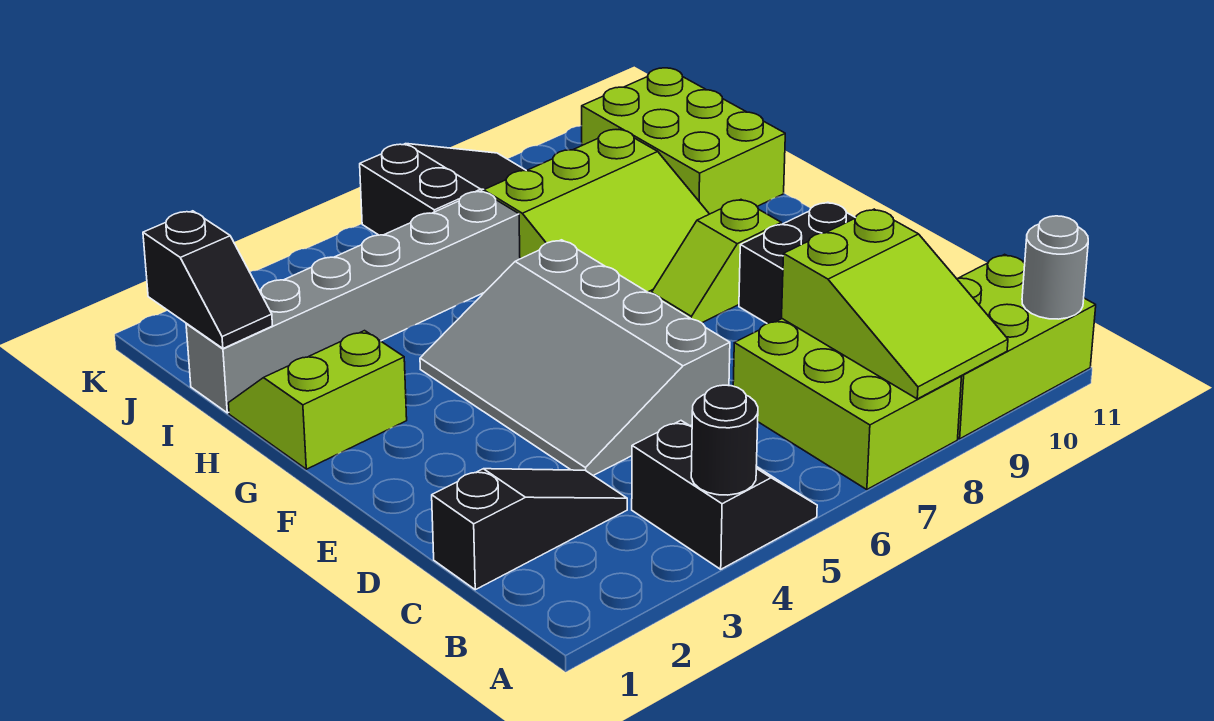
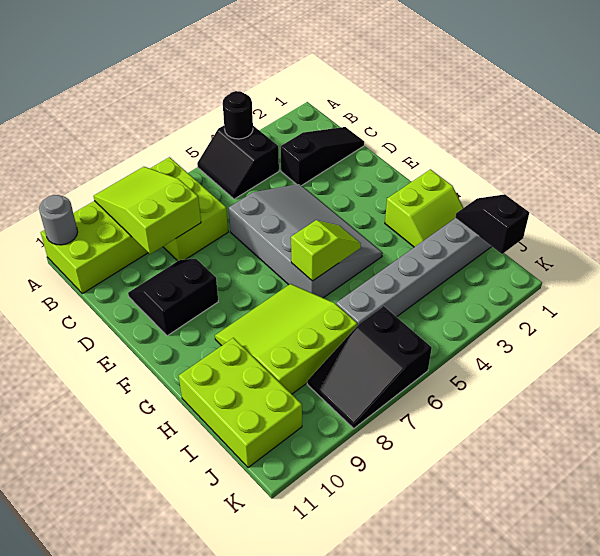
black 1x3 slope [432,469,627,590] -> black 1x3 slope turned to [281,127,364,186]
lime 1x2 slope [652,200,781,323] -> lime 1x2 slope moved to [291,220,361,281]

